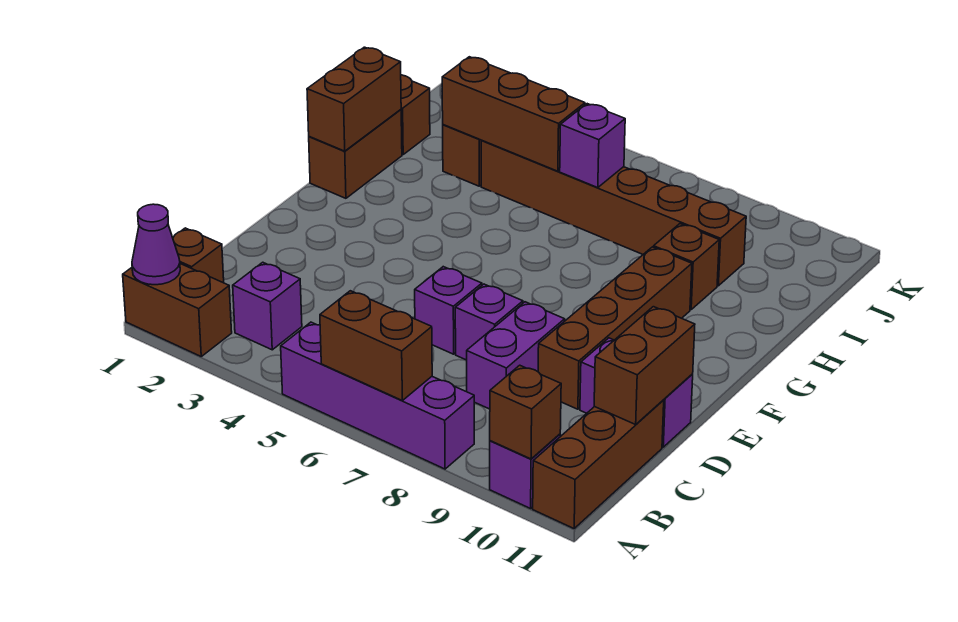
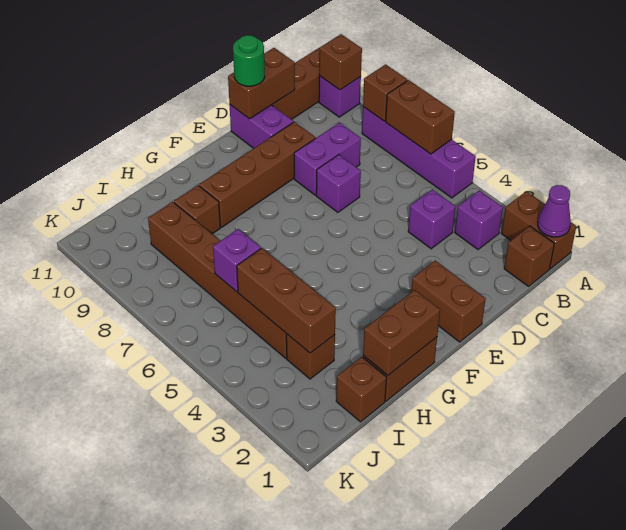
none -> brown 1x1 brick [363,64,407,121]
purple 1x1 brick [415,267,482,354] -> purple 1x1 brick moved to [408,189,455,249]
none -> green 1x1 round brick [233,35,265,86]
none -> brown 1x2 brick [411,260,486,342]

